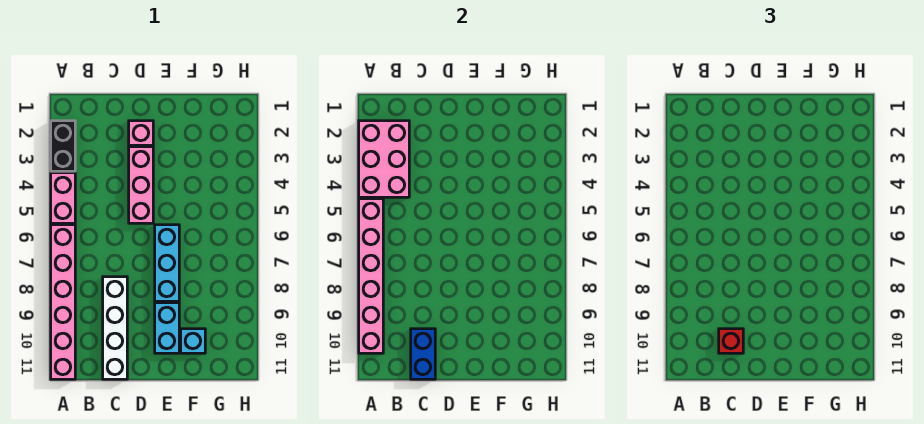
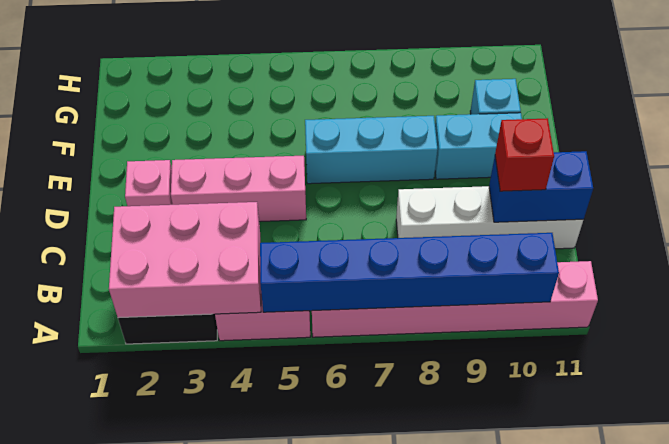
pink 1x6 brick [359,199,383,353] -> blue 1x6 brick [260,233,559,312]

